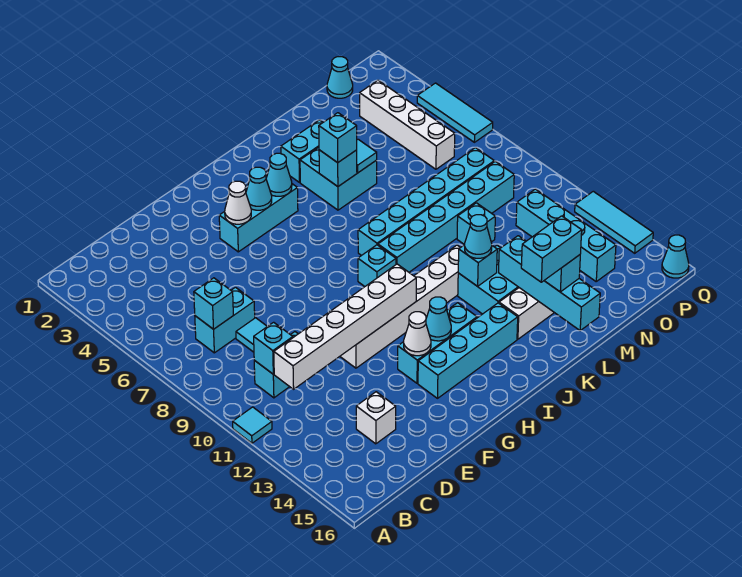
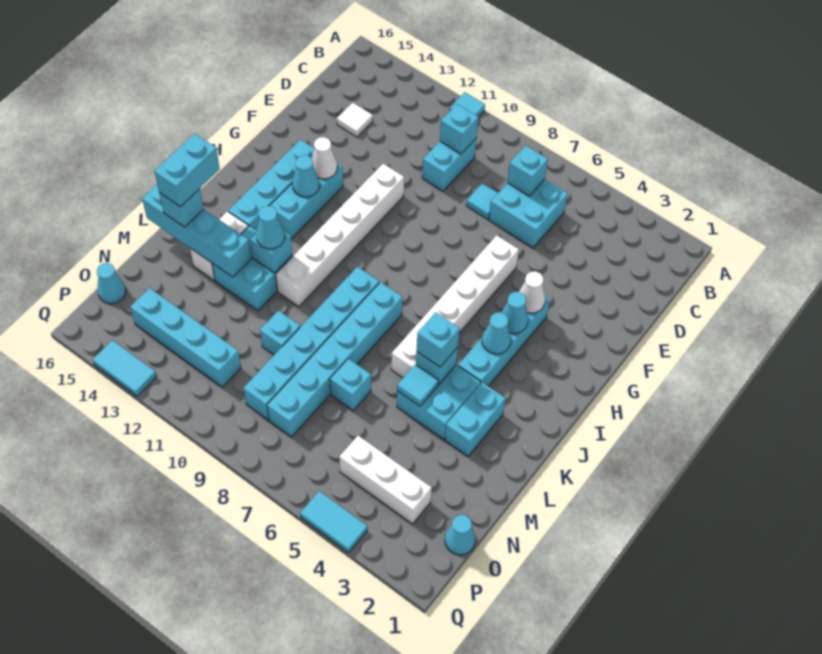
cyan 1x2 brick [195,287,255,353] -> cyan 2x2 brick [489,179,568,248]
white 1x6 brick [274,264,416,389] -> white 1x6 brick moved to [391,235,519,378]
white 1x1 brick [356,392,396,444] -> white 1x1 tile [337,103,373,137]
cyan 1x3 brick [219,184,298,252] -> cyan 1x4 brick [458,296,550,386]
cyan 1x1 brick [358,245,396,286] -> cyan 1x1 brick moved to [330,359,371,411]
white 1x4 brick [360,80,455,169] -> white 1x3 brick [339,436,432,524]
cyan 1x3 tile [417,83,493,142] -> cyan 1x2 tile [300,491,367,553]
cyan 1x3 tile [575,191,653,253] -> cyan 1x2 tile [93,340,157,396]
cyan 1x1 cone [662,235,689,278] -> cyan 1x1 cone moved to [97,263,126,304]

